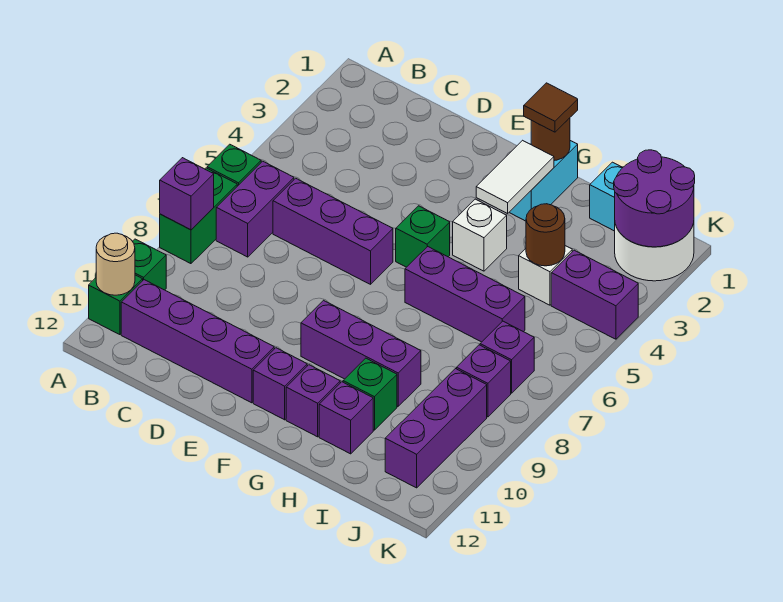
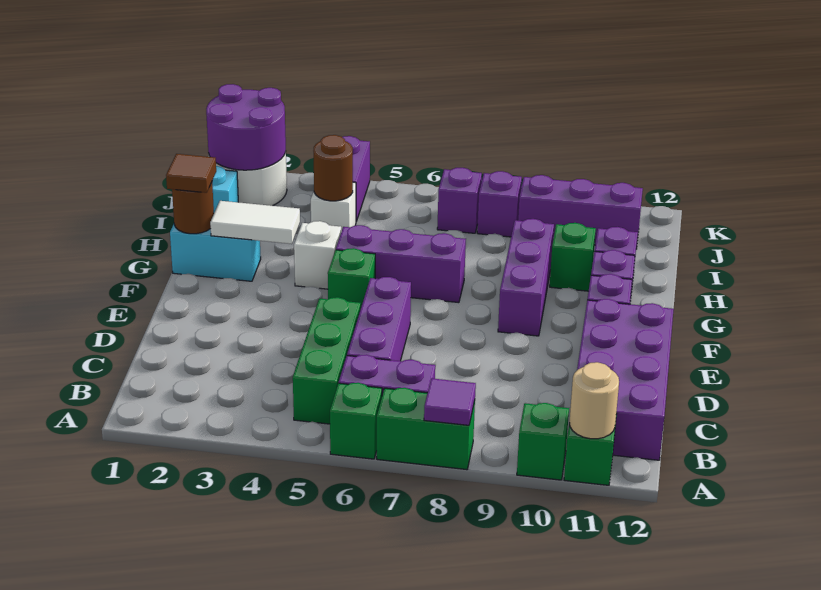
purple 1x1 brick [160,158,214,230] -> purple 1x1 tile [424,378,476,425]
none -> green 1x3 brick [293,297,361,424]
purple 1x4 brick [121,280,274,403] -> purple 2x4 brick [577,299,674,460]
purple 1x3 brick [405,247,525,342] -> purple 1x3 brick turned to [336,225,466,303]

